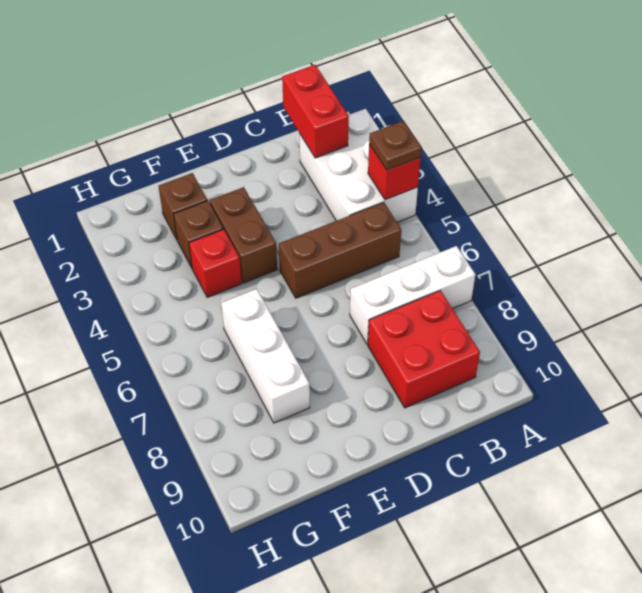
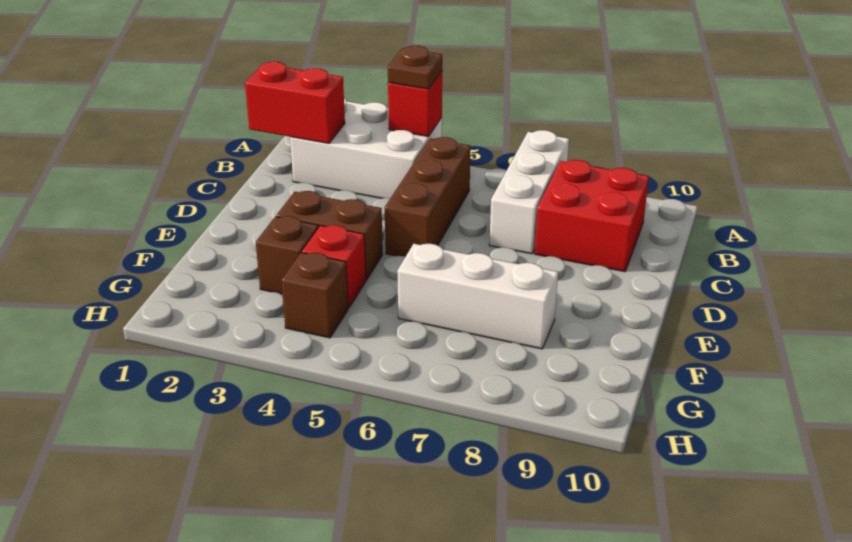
brown 1x1 brick [159,173,207,239] -> brown 1x1 brick moved to [281,253,348,338]

